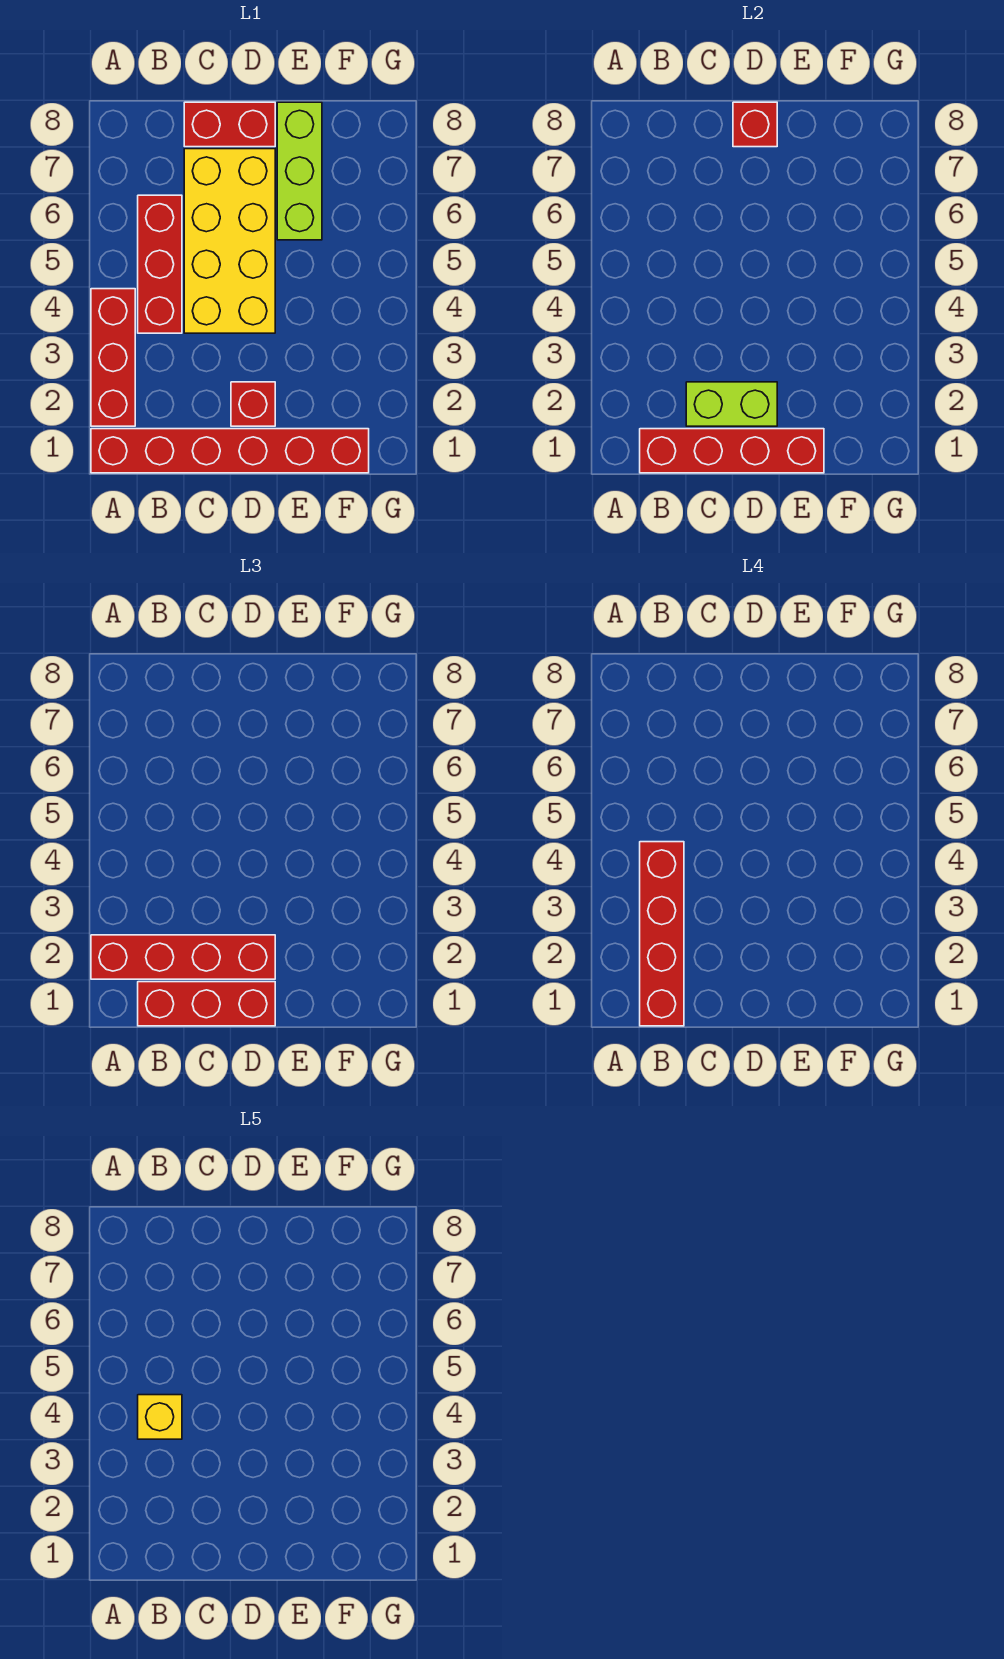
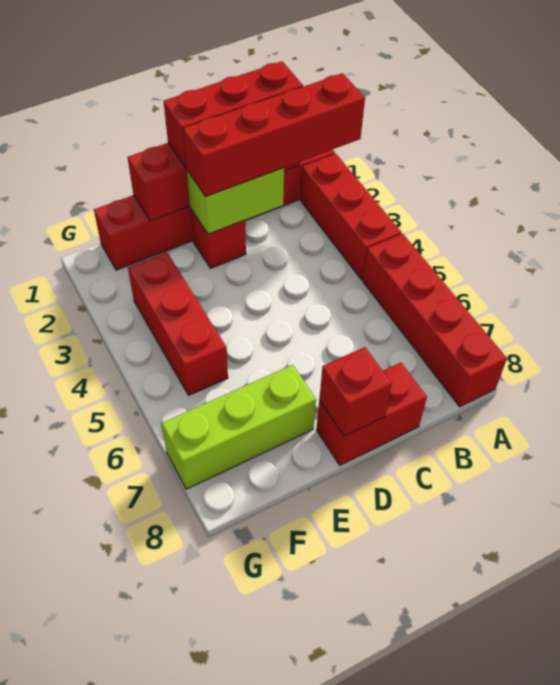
red 1x4 brick [640,842,684,1026] -> red 1x4 brick moved to [363,234,507,407]
red 1x3 brick [138,195,182,333] -> red 1x3 brick moved to [128,252,228,395]
yellow 1x1 brick [138,1395,182,1439] -> none
yellow 2x4 brick [184,149,275,333] -> none
lime 1x3 brick [277,102,322,240] -> lime 1x3 brick turned to [162,365,316,489]

